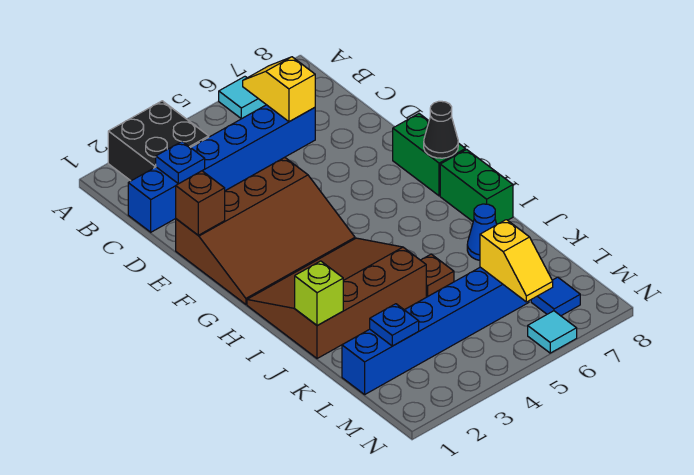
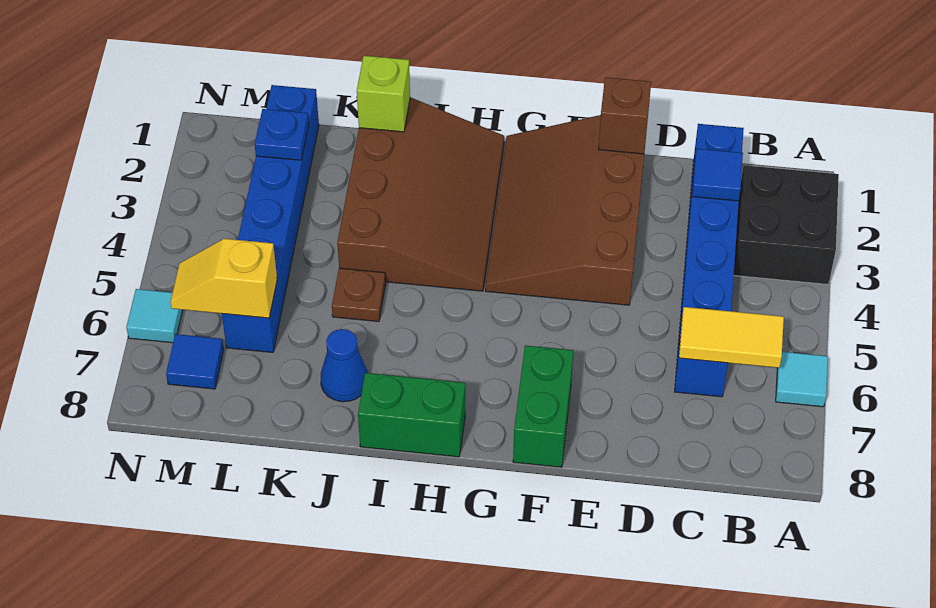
yellow 1x2 slope [243,57,315,122] -> yellow 1x2 tile [679,307,784,368]
blue 1x1 plate [156,141,205,184] -> blue 1x1 tile [692,149,743,201]
green 1x2 brick [393,114,465,196] -> green 1x2 brick turned to [513,346,573,467]
black 1x1 cone [424,101,458,158] -> none

